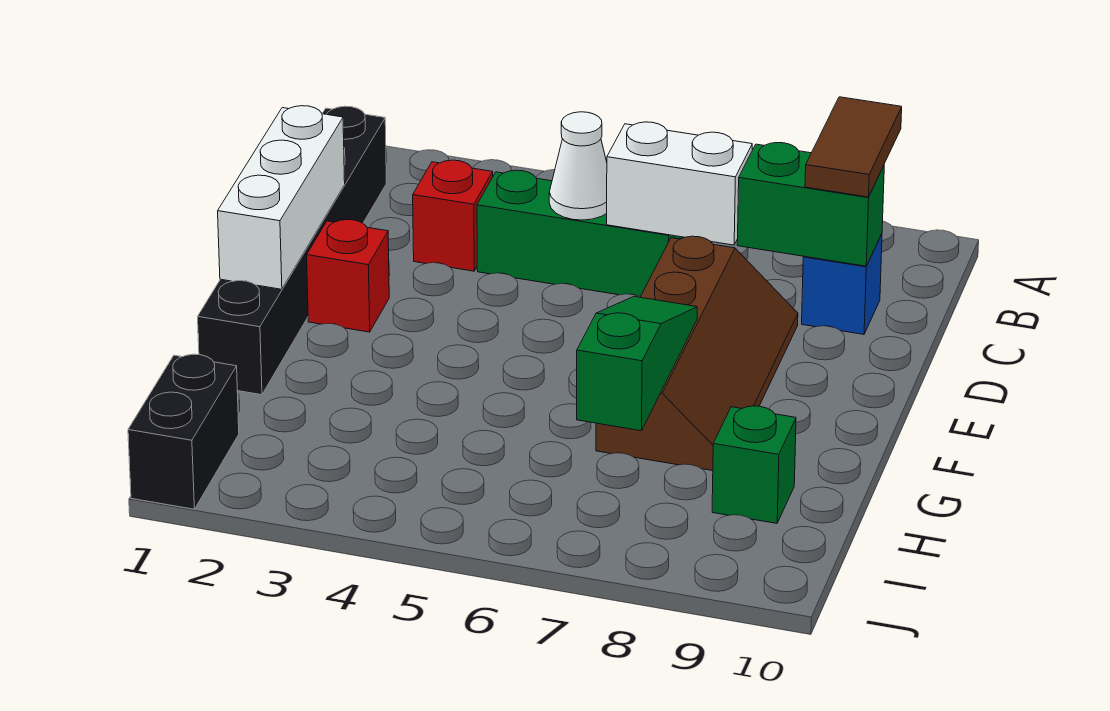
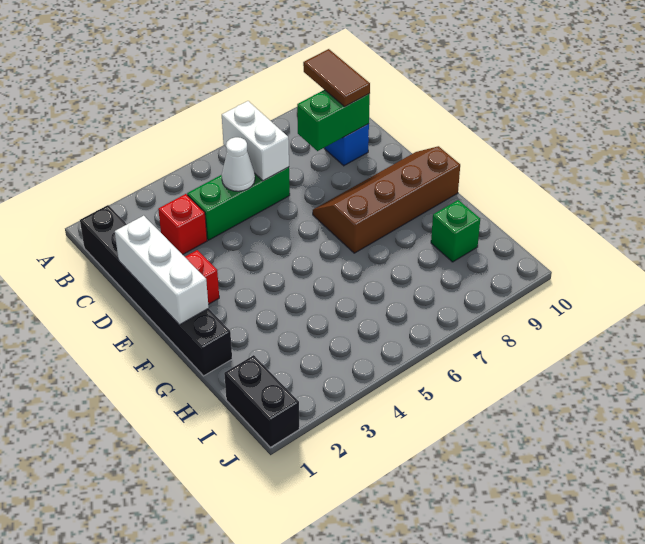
white 1x2 brick [607,122,752,245] -> white 1x2 brick turned to [222,101,289,181]
brown 2x4 slope [596,236,798,471] -> brown 2x4 slope turned to [313,146,460,253]
green 1x3 slope [577,296,697,431] -> none

